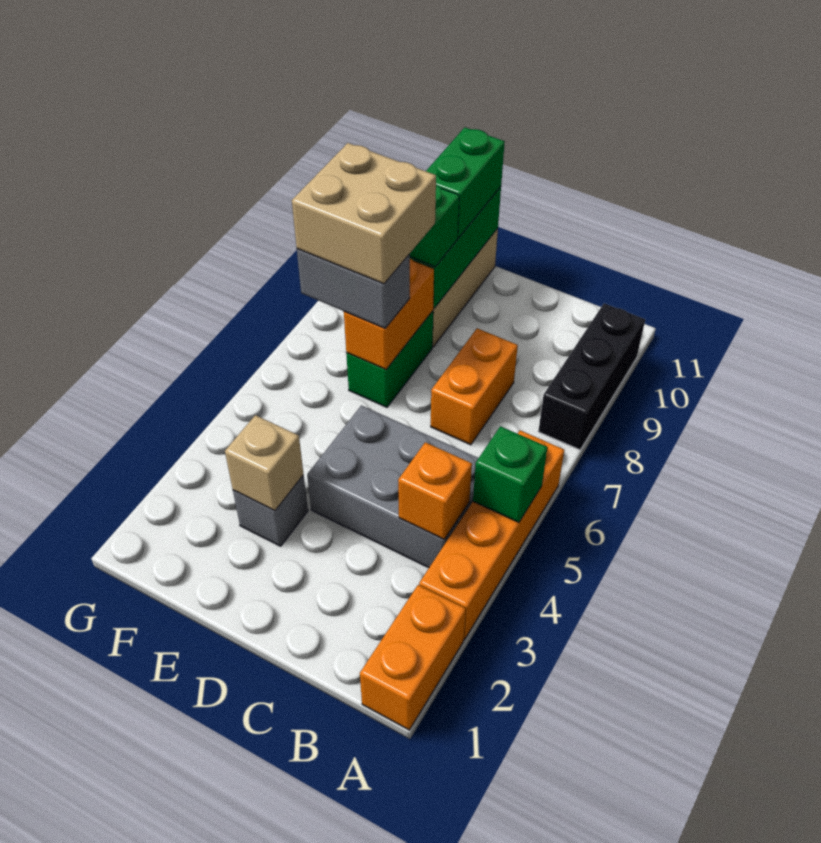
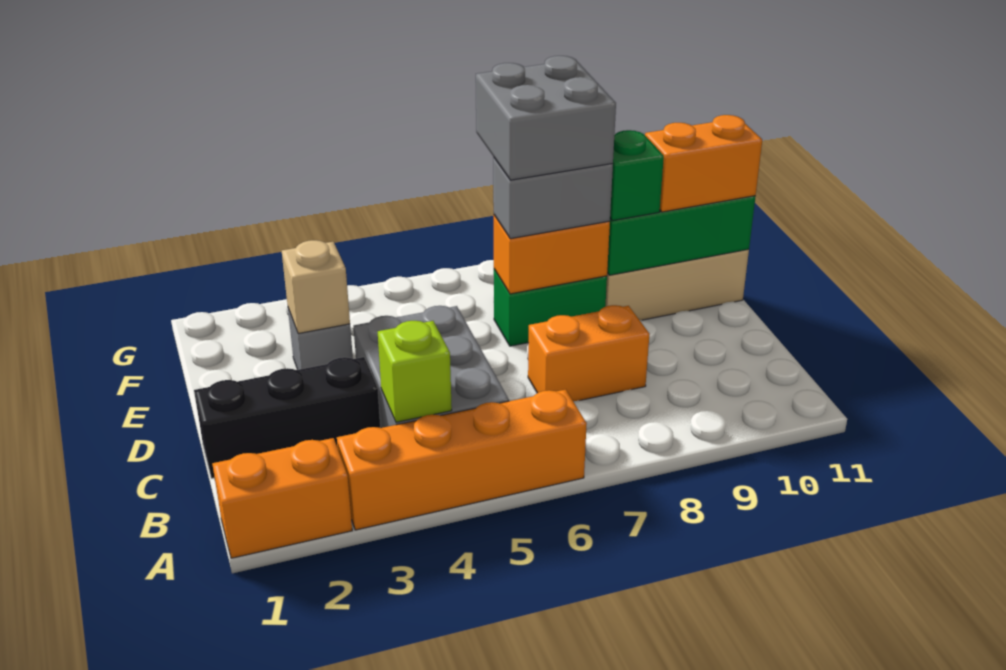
green 1x1 brick [473,426,548,522] -> none
black 1x3 brick [538,303,645,450] -> black 1x3 brick moved to [194,357,380,478]
orange 1x1 brick [398,442,472,539] -> lime 1x1 brick [378,321,452,422]
grey 1x2 brick [297,249,410,328] -> grey 1x2 brick turned to [493,157,613,239]
tan 2x2 brick [292,143,436,284] -> grey 2x2 brick [476,56,616,180]
green 1x2 brick [426,128,505,238] -> orange 1x2 brick [645,115,762,212]

